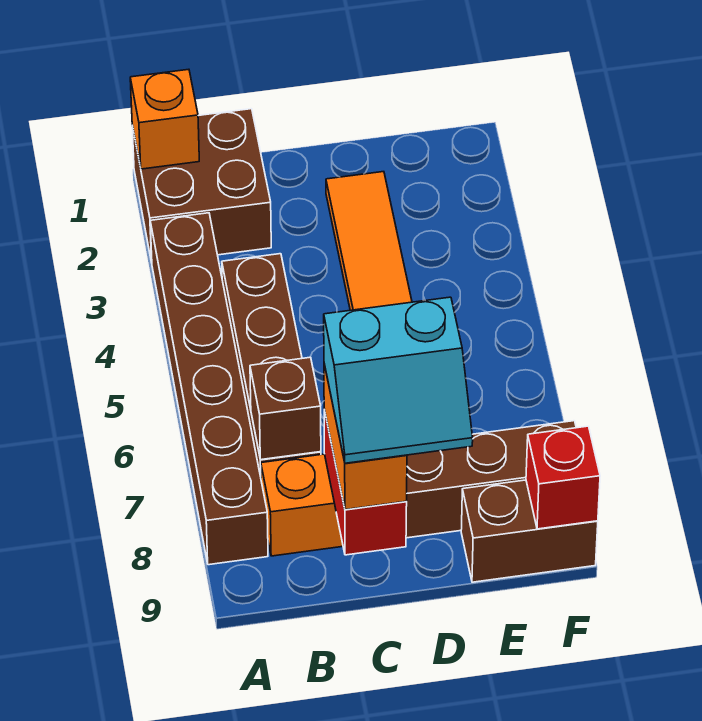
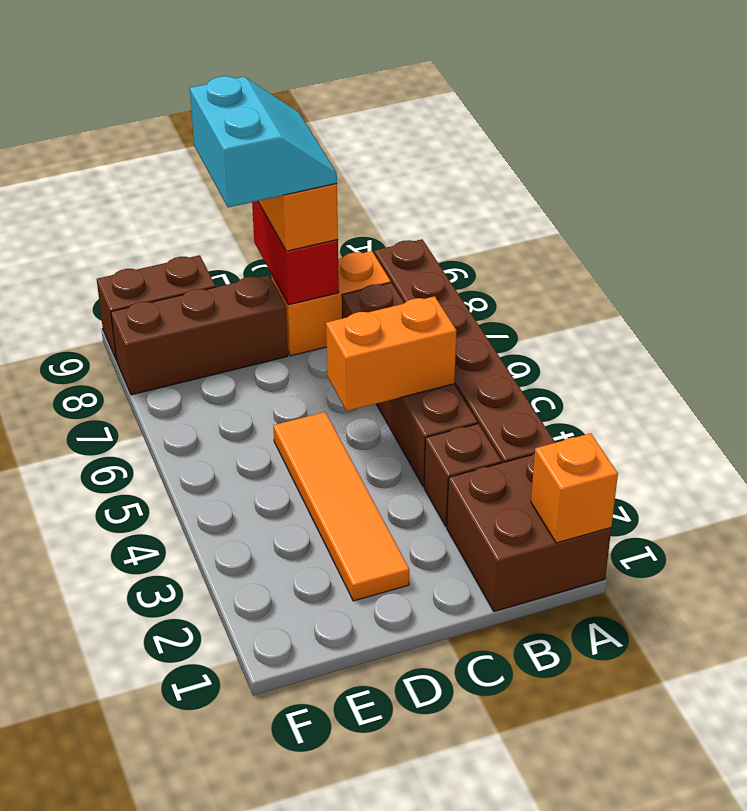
none -> orange 1x2 brick [326,296,456,411]
brown 1x1 brick [250,357,321,460] -> brown 1x1 brick moved to [424,424,502,527]
cyan 2x2 slope [324,297,473,463] -> cyan 2x2 slope turned to [190,76,337,207]
red 1x1 brick [526,426,600,529] -> none

